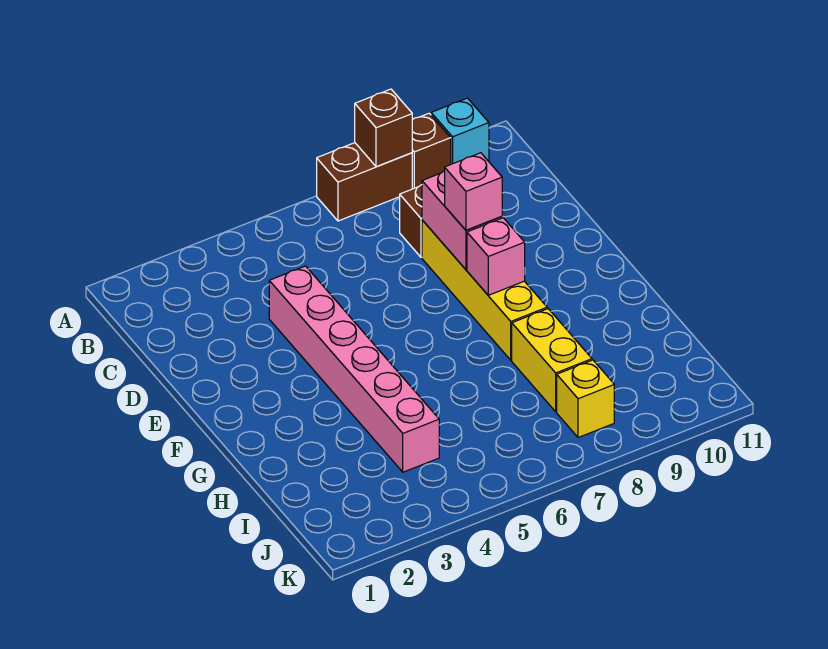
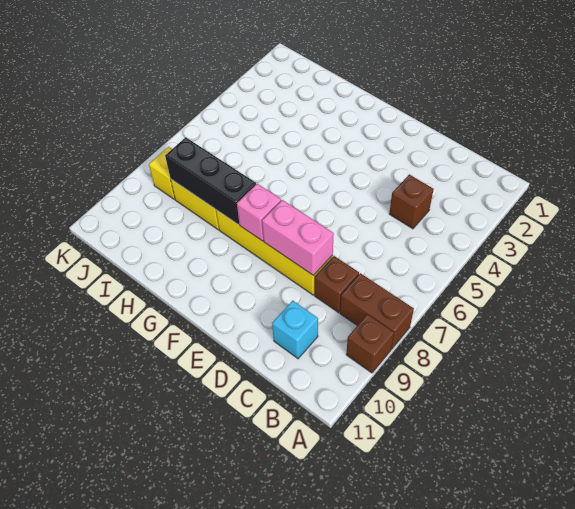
brown 1x2 brick [317,143,412,221] -> brown 1x2 brick turned to [340,273,414,349]
brown 1x1 brick [355,89,412,167] -> brown 1x1 brick moved to [389,174,434,229]
cyan 1x1 brick [431,98,489,164] -> cyan 1x1 brick moved to [272,301,318,359]
pink 1x6 brick [269,266,439,472] -> none
pink 1x1 brick [445,153,502,230] -> none
none -> black 1x3 brick [165,137,256,225]

